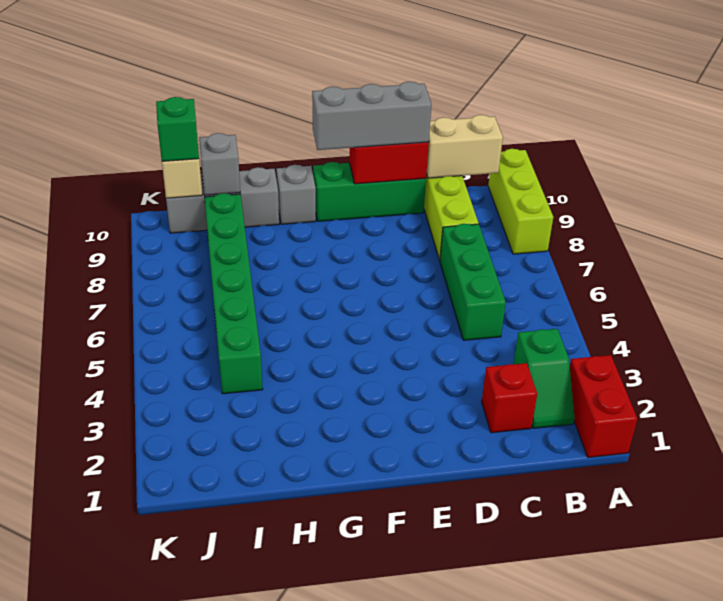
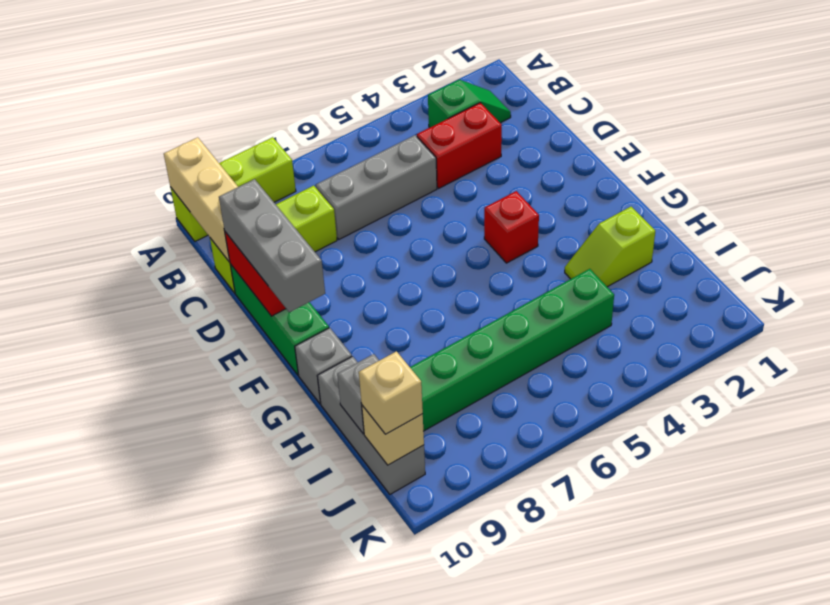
red 1x2 brick [570,355,637,457] -> red 1x2 brick moved to [417,103,502,188]
tan 1x2 brick [426,115,503,178] -> tan 1x3 brick [164,137,238,262]
red 1x1 brick [482,363,537,433] -> red 1x1 brick moved to [484,191,539,263]
green 1x3 brick [440,224,506,340] -> grey 1x3 brick [316,135,437,239]
none -> lime 1x2 slope [565,207,655,287]
green 1x1 brick [156,97,199,161] -> tan 1x1 brick [359,351,423,434]

